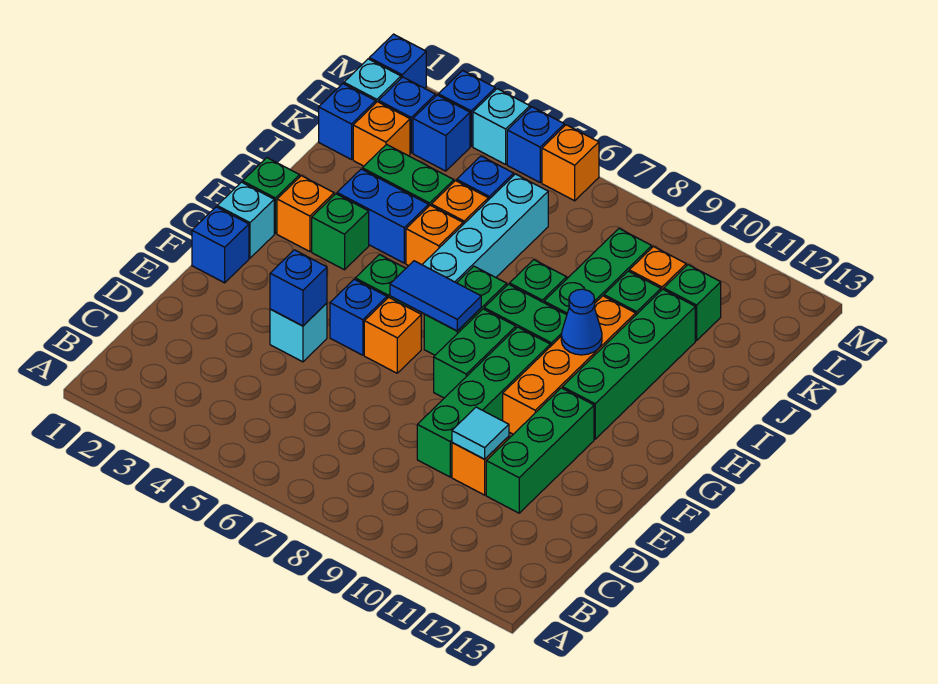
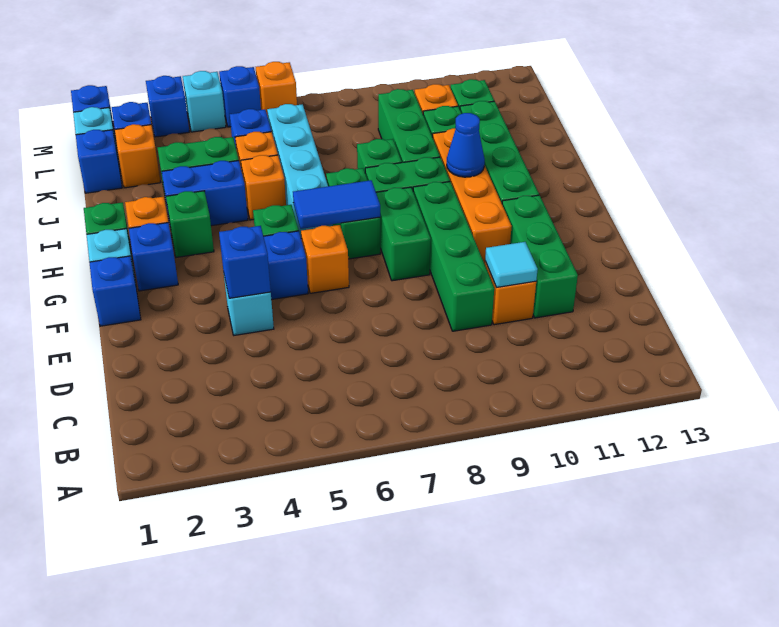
blue 1x1 brick [413,95,470,171] -> blue 1x1 brick moved to [129,223,178,291]

